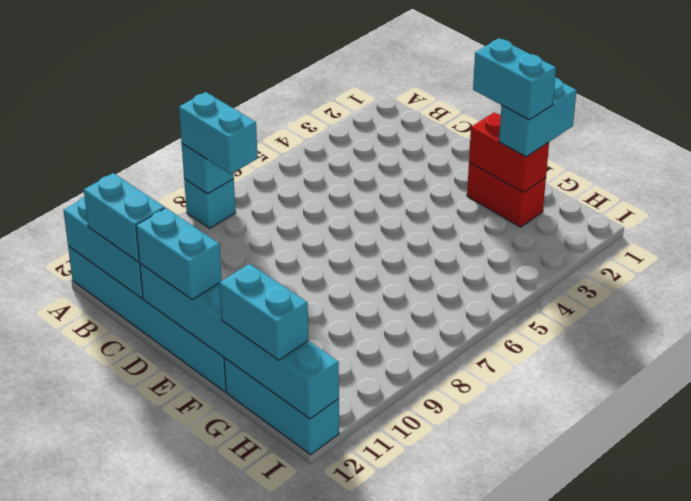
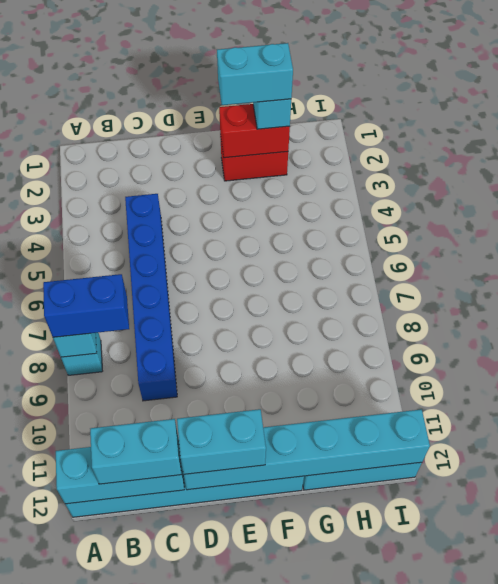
cyan 1x2 brick [179,92,258,174] -> blue 1x2 brick [43,274,129,337]
none -> blue 1x6 brick [125,194,177,401]
cyan 1x2 brick [220,264,308,360] -> none

